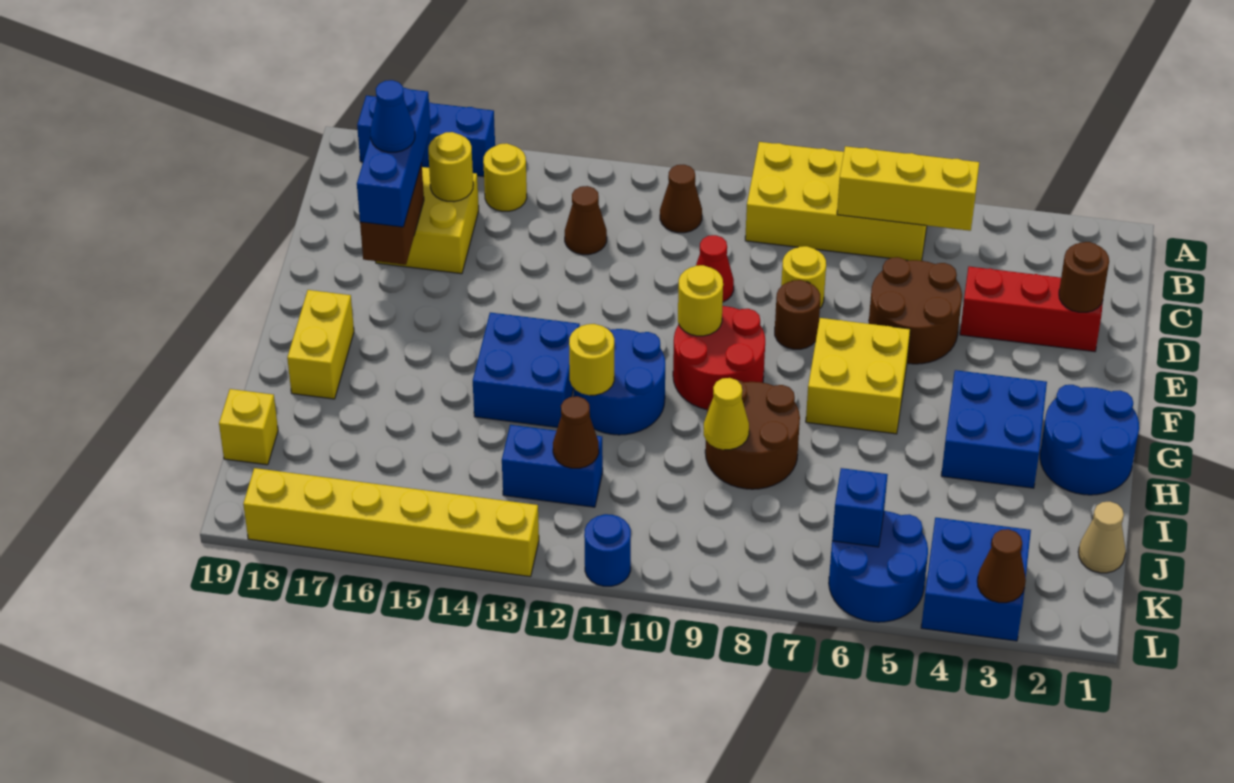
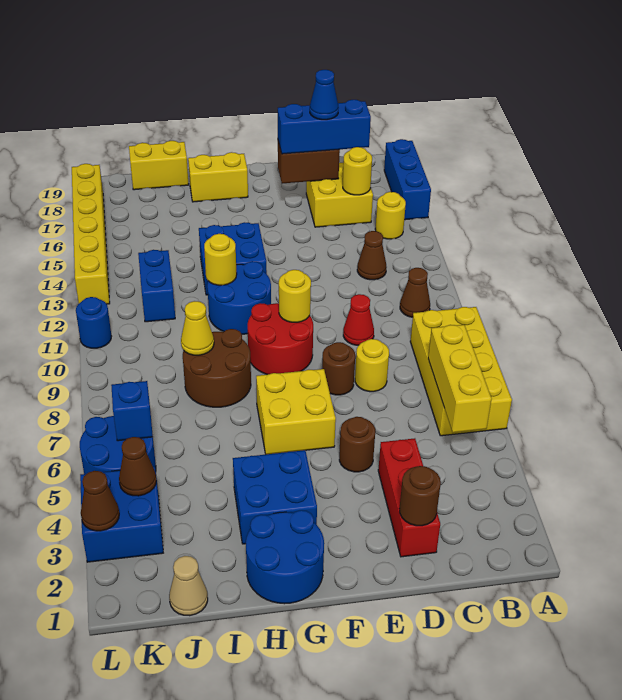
brown 2x2 round brick [869,257,962,364] -> brown 1x1 round brick [339,417,375,472]
brown 1x1 cone [553,396,599,468] -> brown 1x1 cone moved to [119,437,156,496]
yellow 1x1 brick [219,389,278,465] -> yellow 1x2 brick [129,141,189,190]

